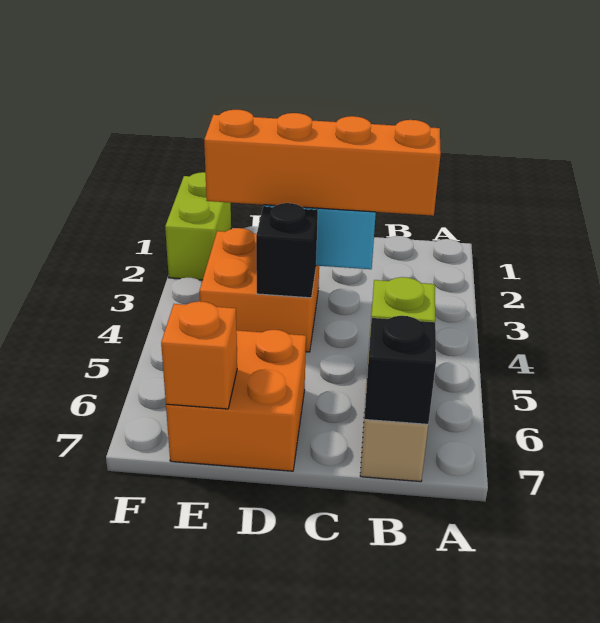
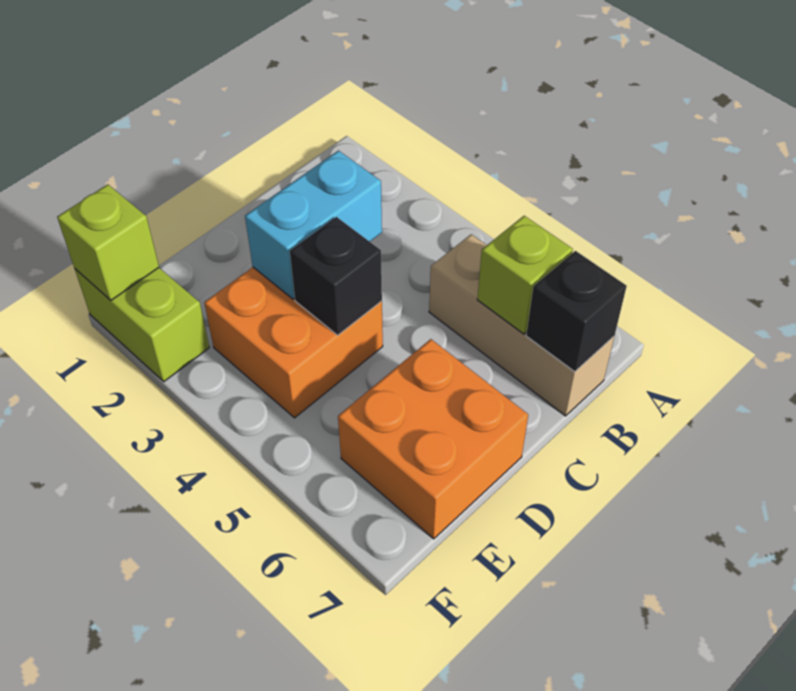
orange 1x4 brick [204,110,441,216] -> none
orange 1x1 brick [161,301,237,409] -> none
none -> lime 1x1 brick [57,184,159,300]

